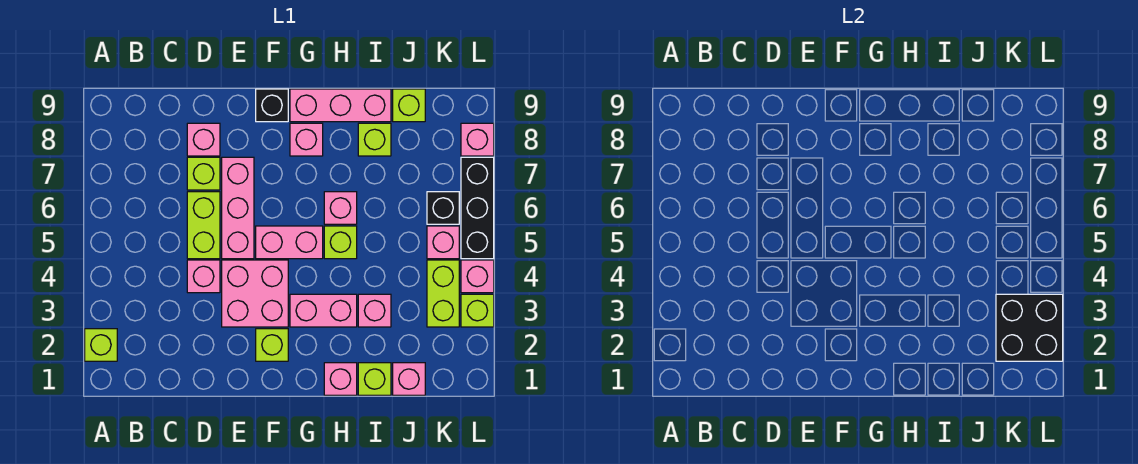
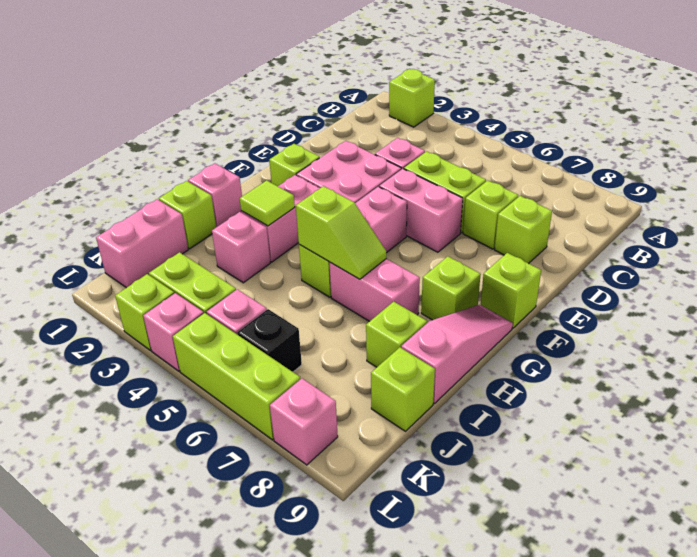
pink 1x1 brick [187,123,220,156] -> lime 1x1 brick [495,196,552,264]
pink 1x3 brick [222,157,254,259] -> pink 1x2 brick [379,169,463,252]
black 1x1 brick [256,89,288,122] -> lime 1x1 brick [481,253,541,328]
pink 1x1 brick [290,123,323,156] -> lime 1x1 brick [421,256,481,320]
pink 1x3 brick [290,89,391,122] -> pink 1x3 slope [401,305,513,403]
none -> lime 1x1 tile [240,180,295,226]
none -> lime 1x2 slope [296,186,386,279]
pink 1x1 brick [324,192,357,224] -> pink 1x2 brick [330,259,420,321]
pink 1x1 brick [393,363,425,395] -> pink 1x2 brick [96,199,188,288]
black 2x2 brick [996,294,1063,361] -> none
black 1x3 brick [461,157,494,259] -> lime 1x3 brick [173,313,300,440]

